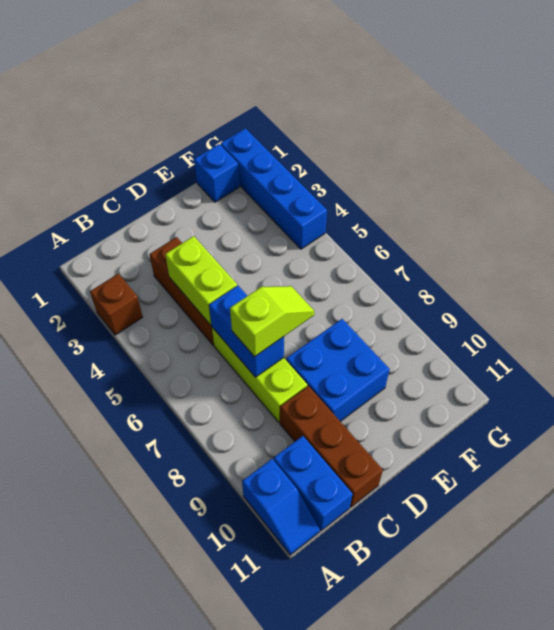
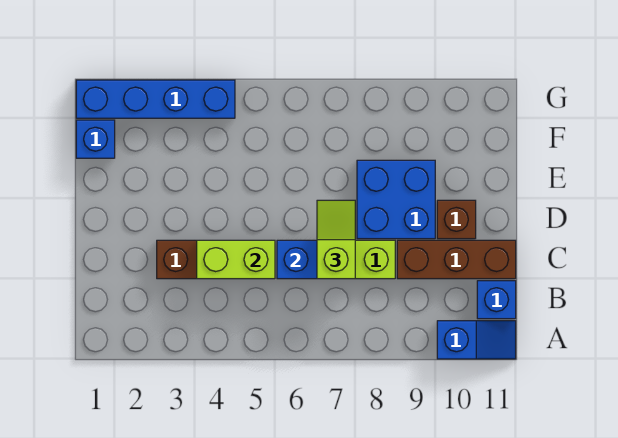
brown 1x1 brick [90,273,143,335] -> brown 1x1 brick moved to [437,200,476,239]
blue 1x2 brick [274,436,353,531] -> blue 1x1 brick [477,281,516,319]

